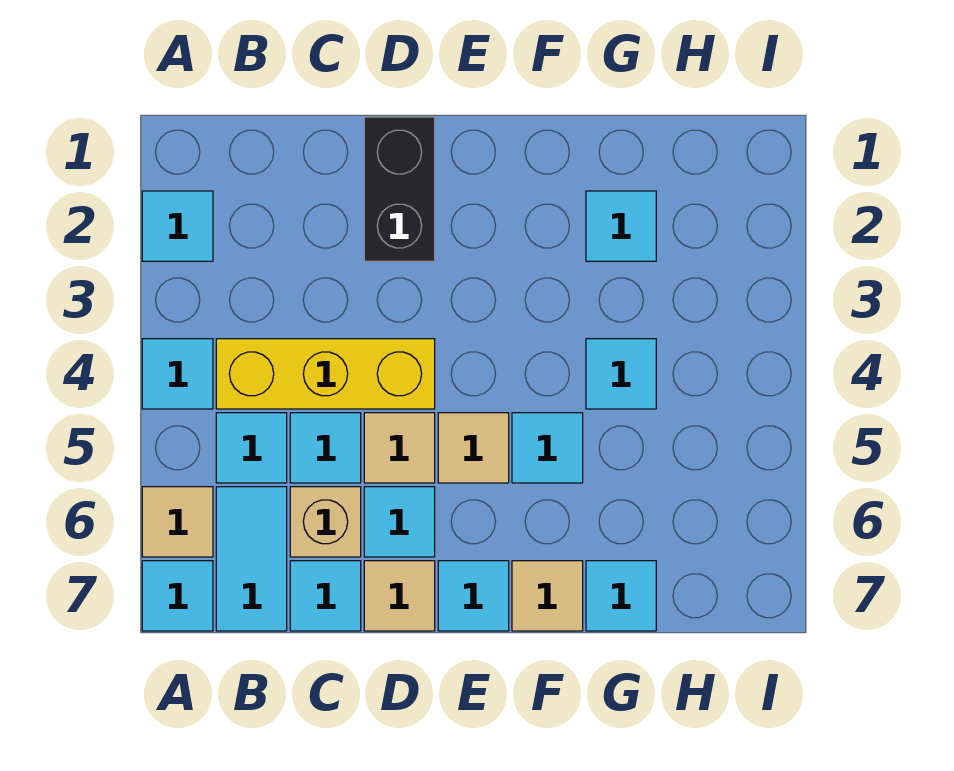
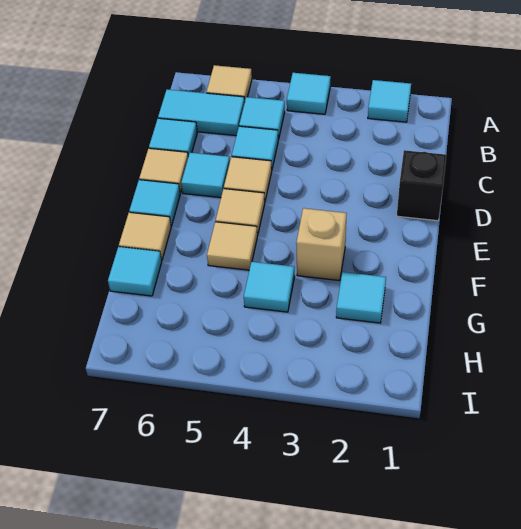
cyan 1x1 tile [142,561,213,631] -> none
yellow 1x3 brick [216,339,435,409] -> none
tan 1x1 brick [290,487,361,557] -> tan 1x1 brick moved to [296,208,347,281]
black 1x2 brick [364,117,435,261] -> black 1x1 brick [397,150,446,221]
cyan 1x1 tile [512,413,583,483] -> tan 1x1 tile [207,222,257,270]

